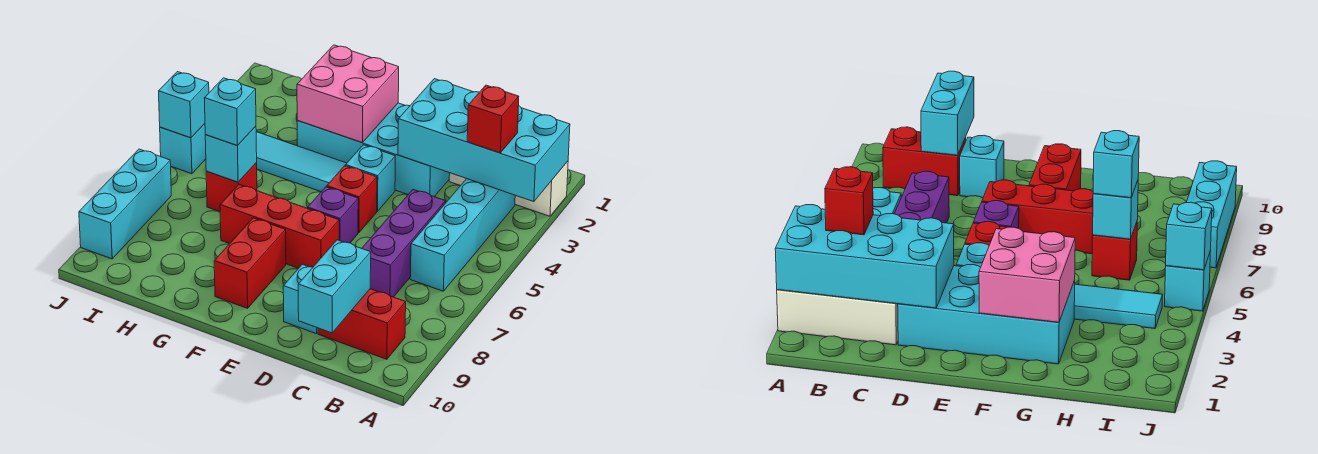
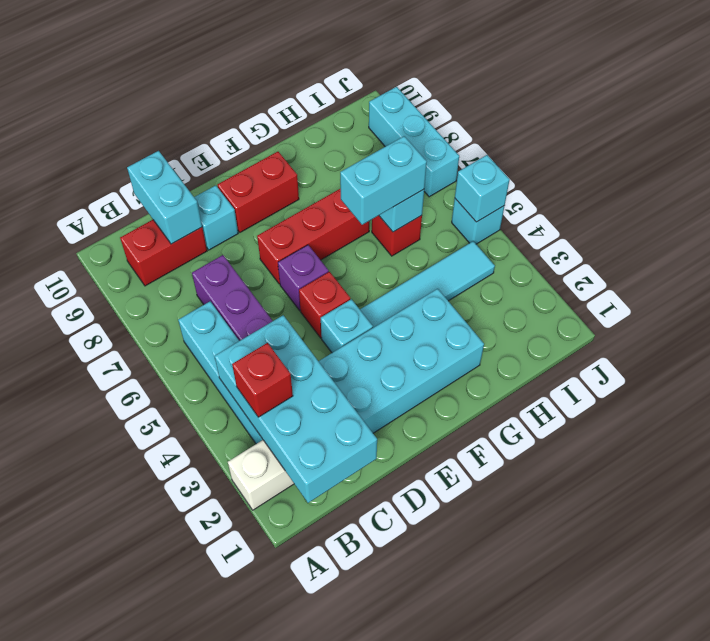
cyan 2x4 brick [398,79,570,202] -> cyan 2x4 brick turned to [215,315,377,503]
pink 2x2 brick [297,45,399,143] -> none
red 1x2 brick [214,218,286,308] -> red 1x2 brick turned to [217,152,299,232]
cyan 1x1 brick [204,78,256,146] -> cyan 1x2 brick [340,136,427,225]

